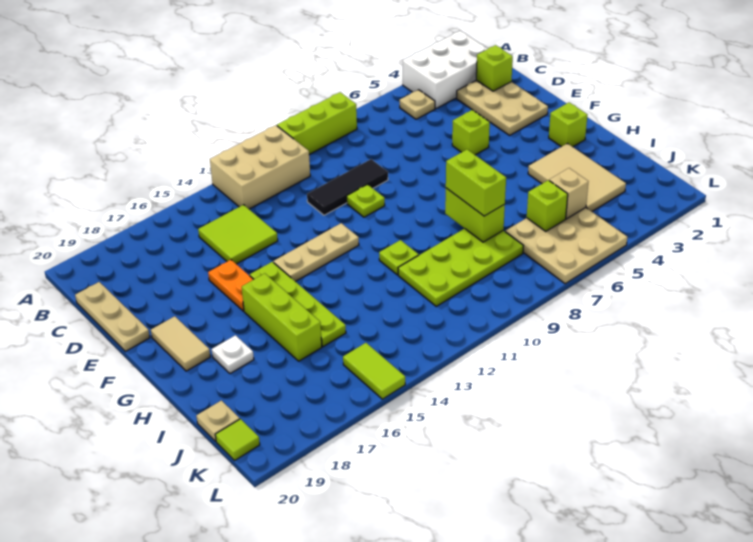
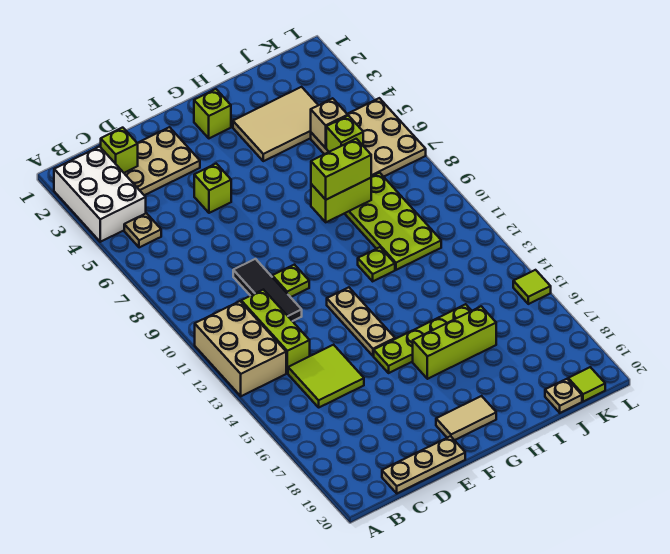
lime 1x3 brick [277,92,357,154] -> lime 1x3 brick moved to [241,290,310,373]
orange 1x2 plate [208,260,254,311] -> none
white 1x1 plate [212,335,254,374] -> none
lime 1x2 tile [343,343,405,399] -> lime 1x1 tile [513,270,551,304]

